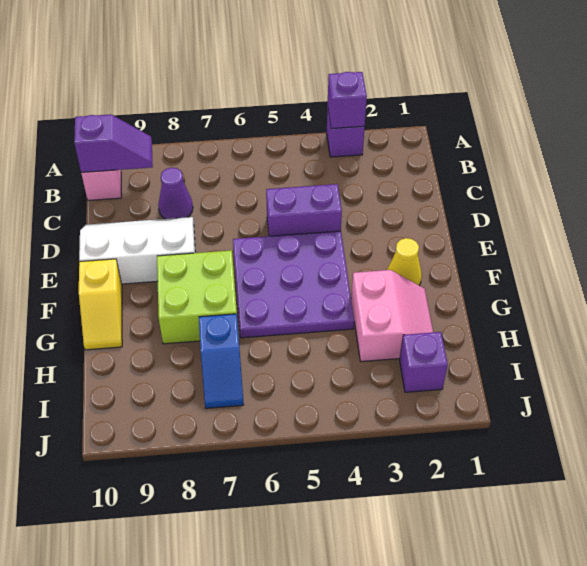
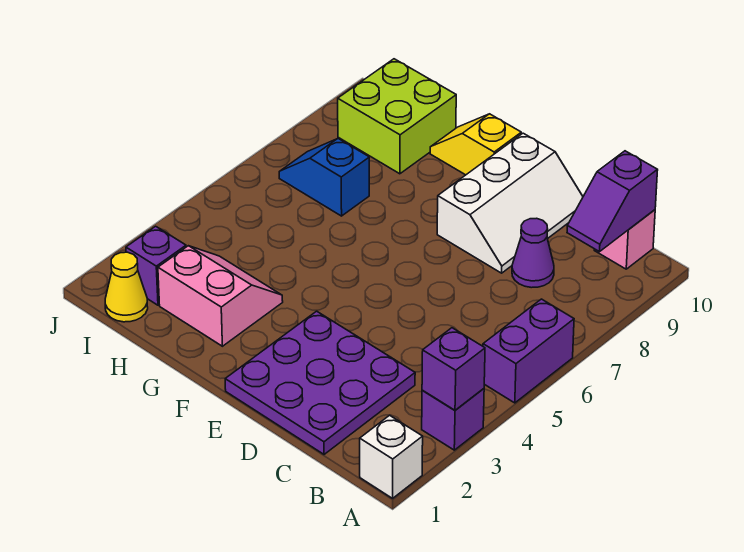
none -> white 1x1 brick [360,415,423,498]
purple 1x2 brick [266,184,342,236] -> purple 1x2 brick moved to [483,299,574,403]
purple 3x3 plate [233,231,354,338] -> purple 3x3 plate moved to [225,311,415,454]
yellow 1x1 cone [387,238,422,286] -> yellow 1x1 cone moved to [105,252,148,322]
lime 2x2 brick [157,250,237,344] -> lime 2x2 brick moved to [338,59,456,174]
pink 2x2 slope [351,270,433,362] -> pink 2x2 slope turned to [158,246,283,346]

